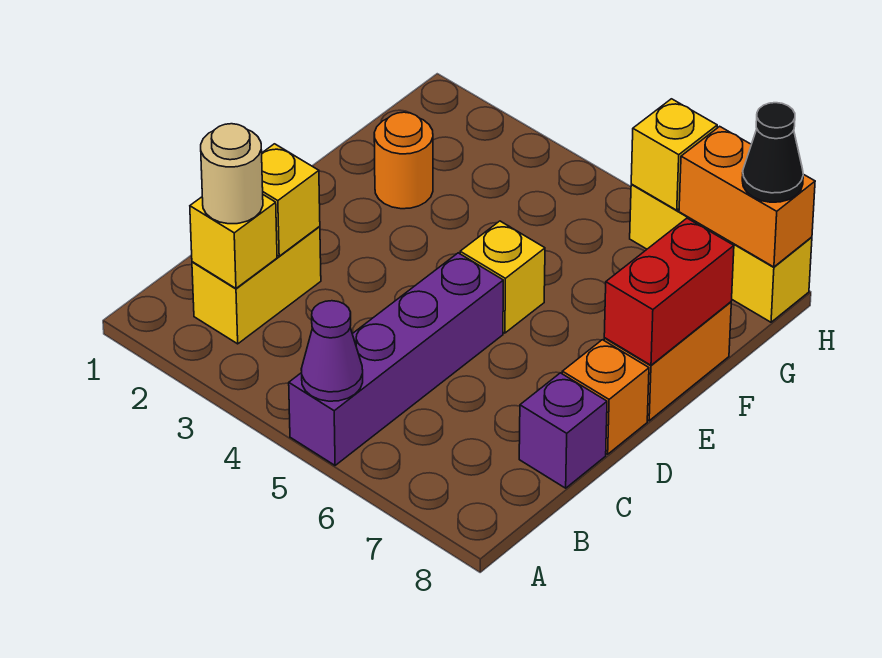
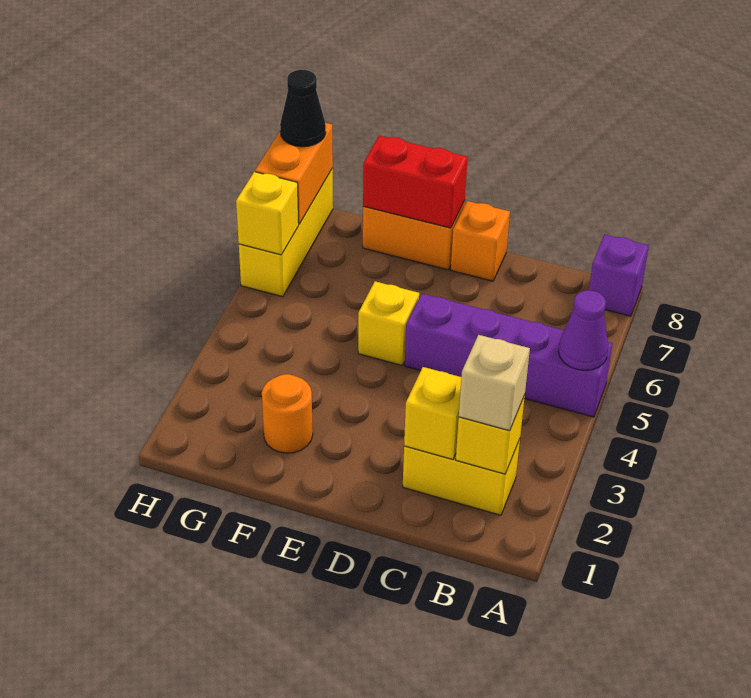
tan 1x1 round brick [201,124,263,224] -> tan 1x1 brick [459,335,530,431]
purple 1x1 brick [519,373,607,488] -> purple 1x1 brick moved to [589,235,649,316]

